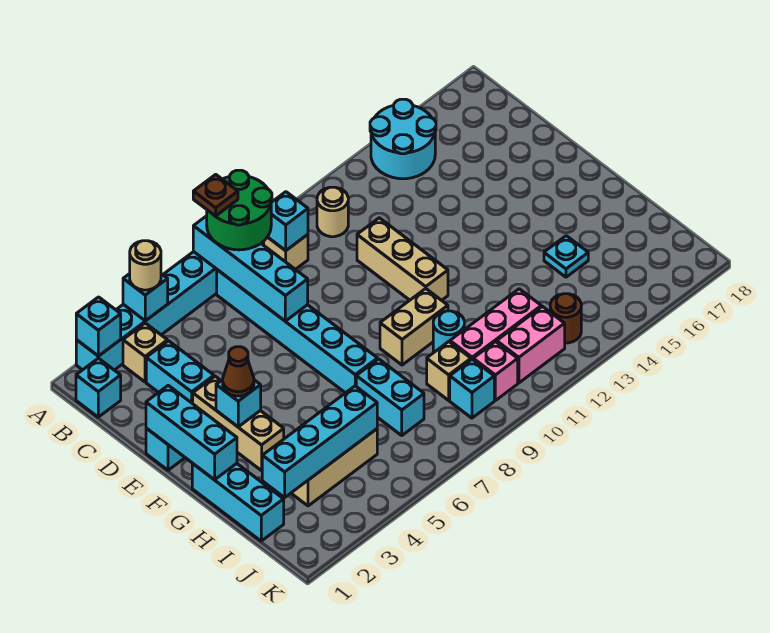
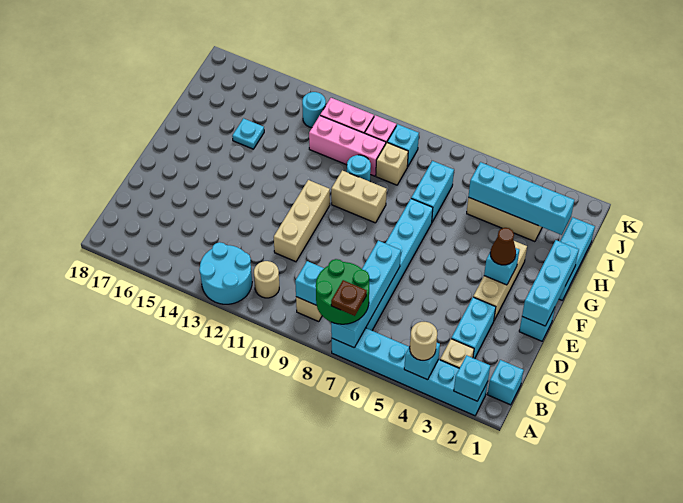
cyan 2x2 round brick [370,99,436,179] -> cyan 2x2 round brick moved to [199,242,252,304]
brown 1x1 round brick [550,294,581,343] -> cyan 1x1 round brick [302,92,326,128]

